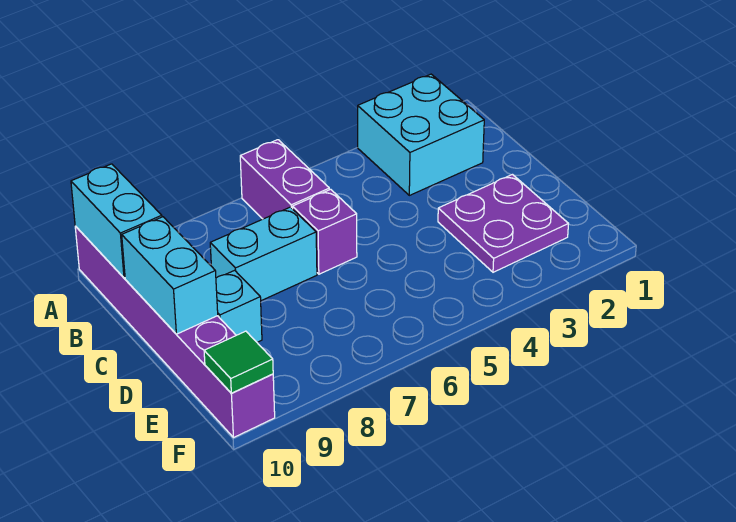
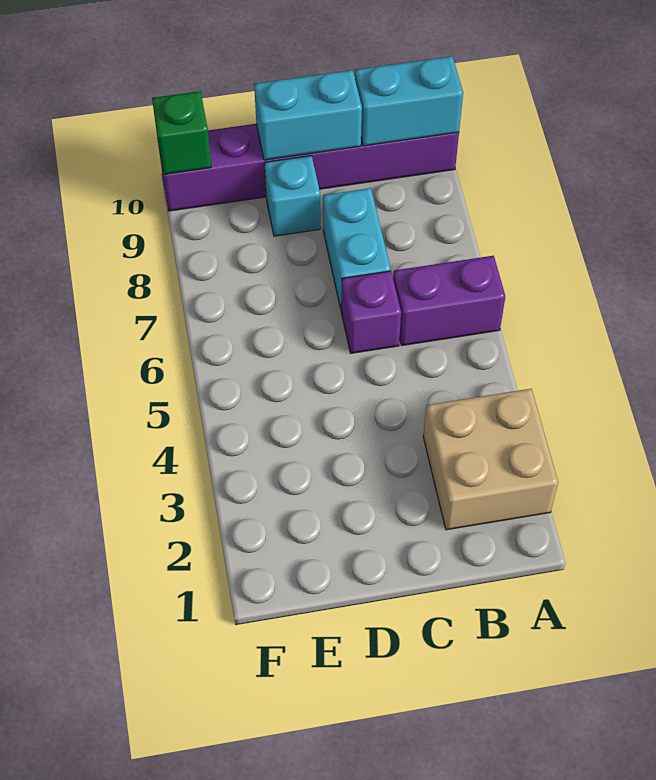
cyan 2x2 brick [358,74,484,195] -> tan 2x2 brick [423,389,558,530]
purple 2x2 plate [438,175,569,272] -> none
green 1x1 tile [204,331,273,393] -> green 1x1 brick [152,91,211,174]

